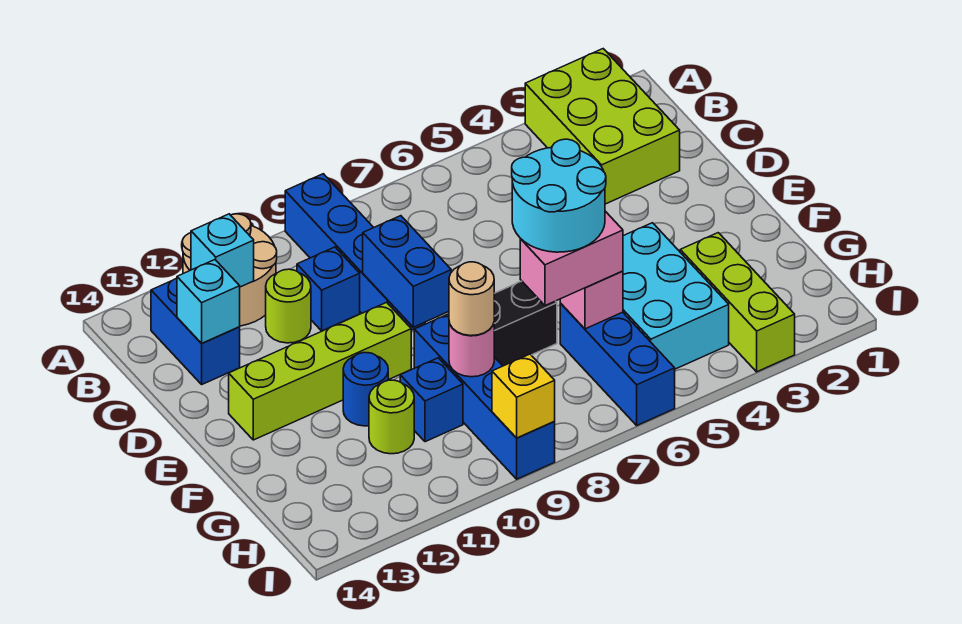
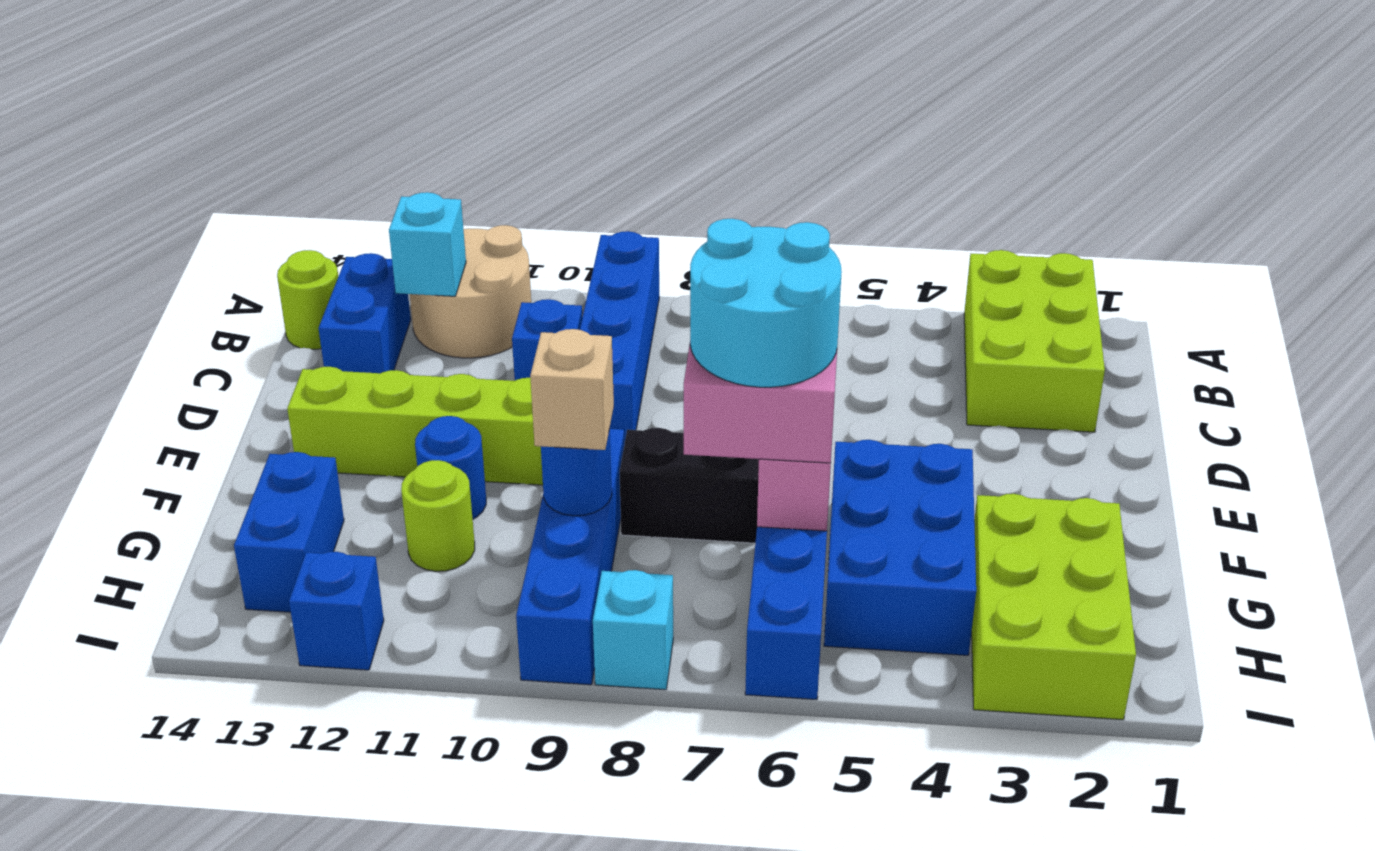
lime 1x1 round brick [266,269,311,343] -> lime 1x1 round brick moved to [277,250,338,349]
cyan 1x1 brick [177,260,240,343] -> cyan 1x1 brick moved to [593,570,673,690]
blue 1x2 brick [363,216,451,327] -> blue 1x2 brick moved to [234,452,344,612]
cyan 2x3 brick [623,223,729,369] -> blue 2x3 brick [824,440,976,655]
lime 1x3 brick [680,233,795,372] -> lime 2x3 brick [972,494,1136,720]
pink 1x1 round brick [449,322,494,377] -> blue 1x1 round brick [541,429,612,516]
tan 1x1 round brick [449,262,494,336] -> tan 1x1 brick [530,329,614,450]
blue 1x1 brick [400,358,463,442] -> blue 1x1 brick moved to [289,552,384,670]
yellow 1x1 brick [492,354,555,438] -> none

